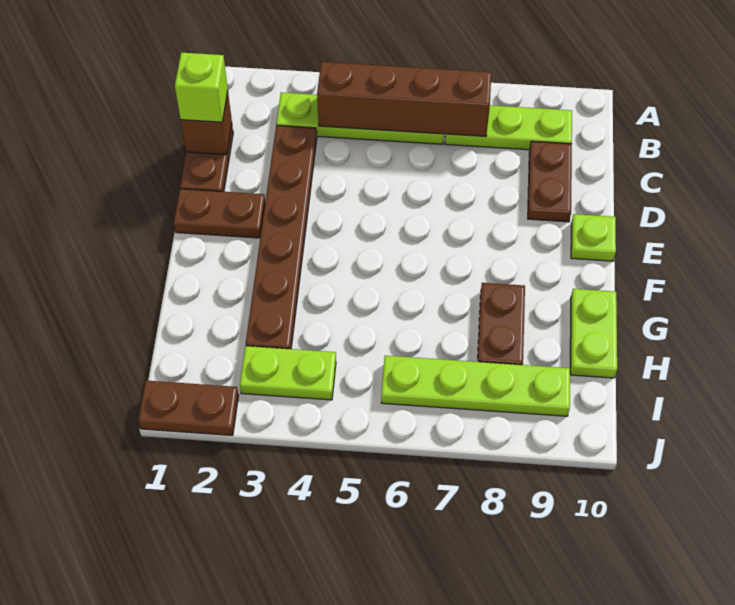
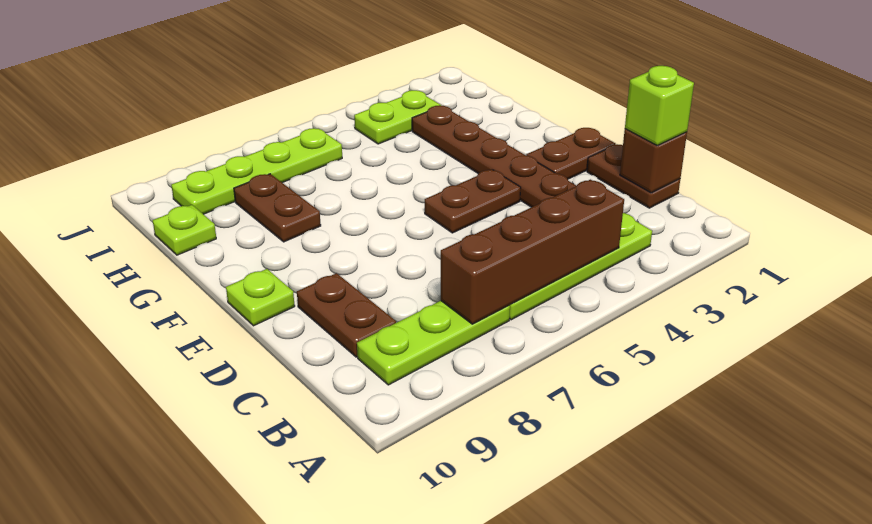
lime 1x2 plate [570,289,617,378] -> lime 1x1 plate [153,205,216,255]
brown 1x2 plate [138,381,239,435] -> brown 1x2 plate moved to [425,170,521,233]

